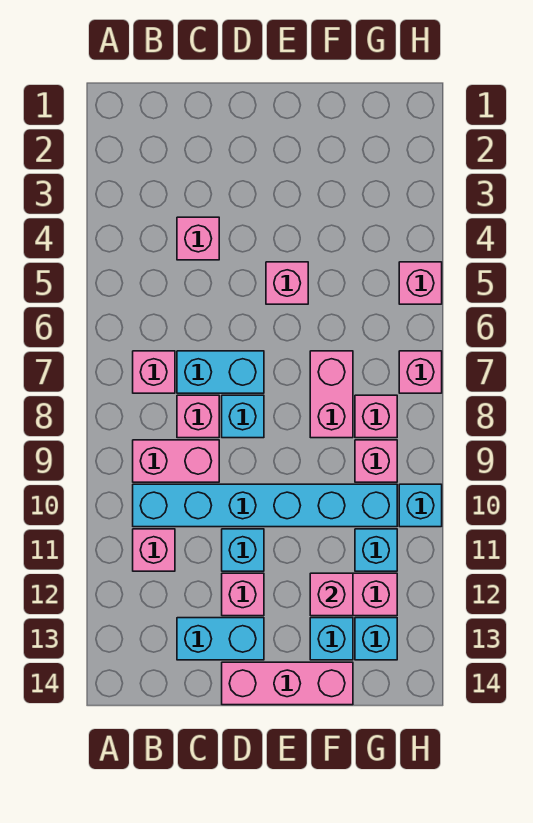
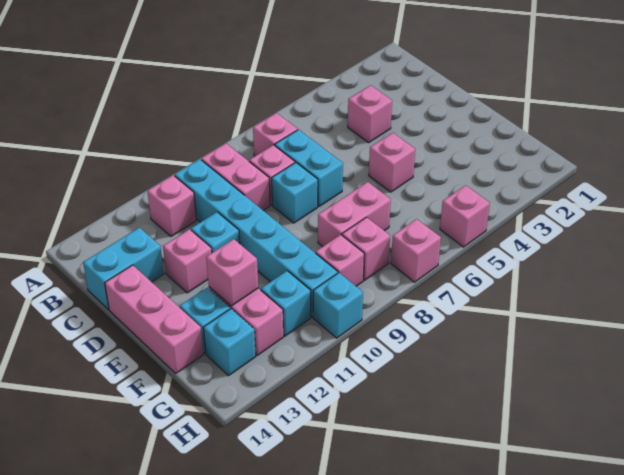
cyan 1x2 brick [177,618,264,660] -> cyan 1x2 brick turned to [83,228,164,309]

